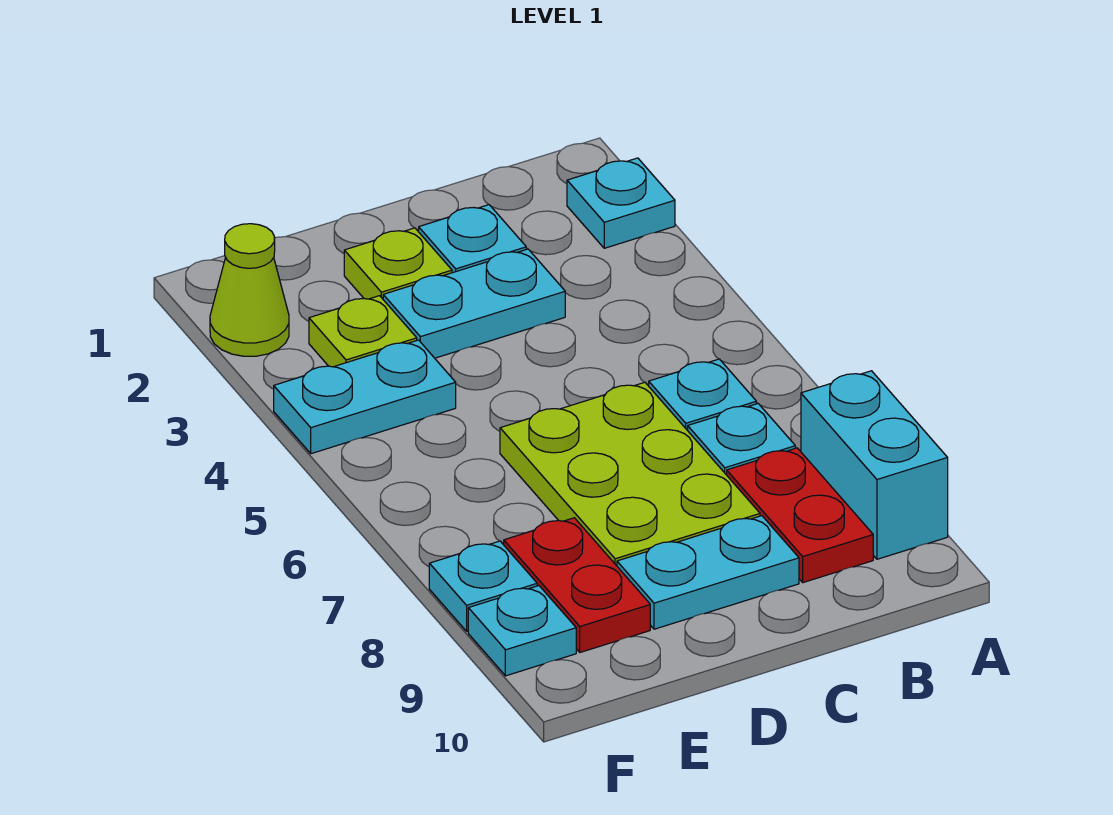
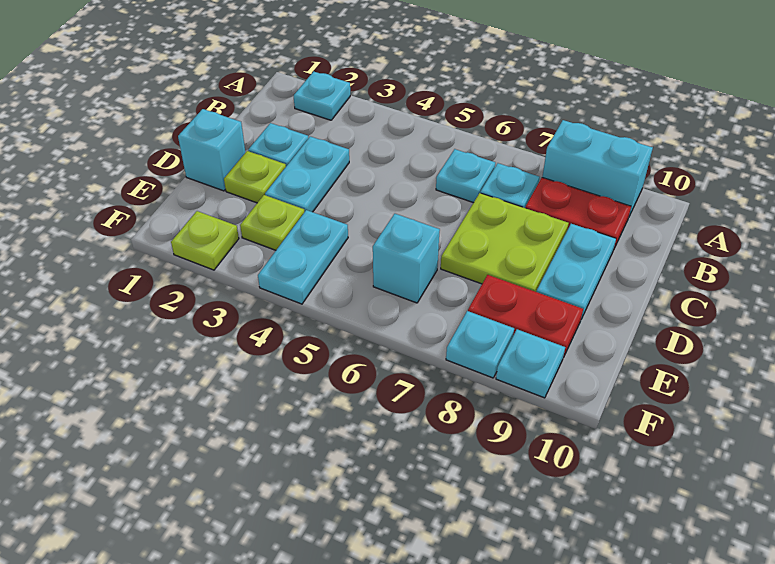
lime 2x3 plate [500,382,760,566] -> lime 2x2 plate [441,193,569,292]
none -> cyan 1x1 brick [178,109,245,191]
none -> cyan 1x1 brick [373,214,440,303]
lime 1x1 cone [210,224,289,356] -> lime 1x1 plate [171,211,239,270]

